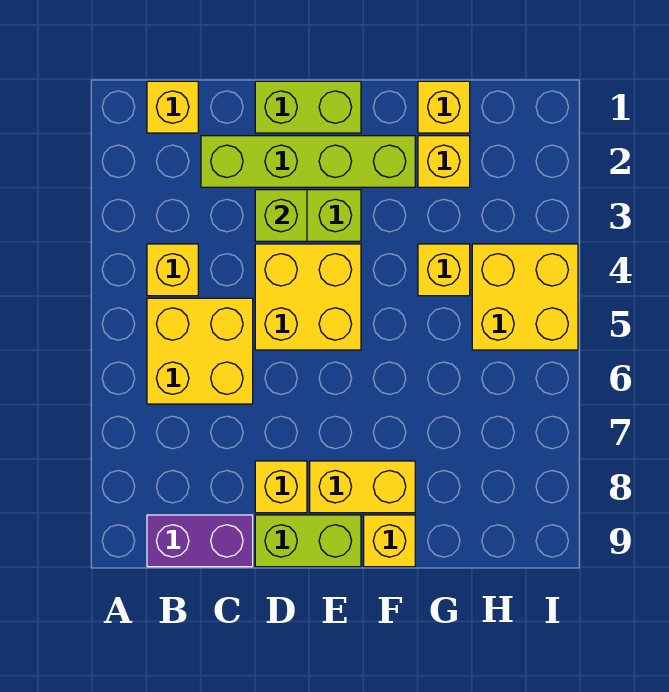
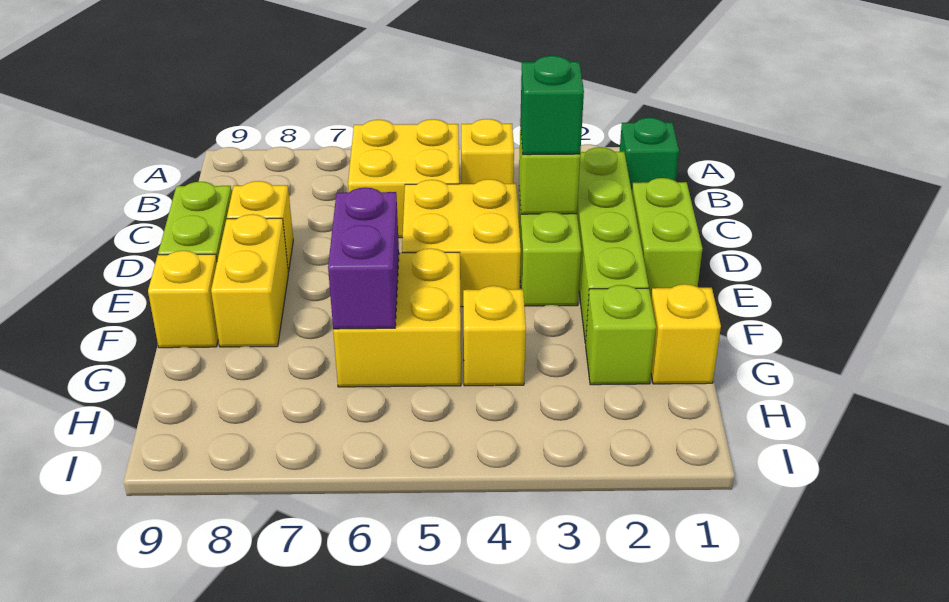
yellow 1x1 brick [147,81,198,133] -> green 1x1 brick [620,118,679,191]
purple 1x2 brick [147,515,253,567] -> purple 1x2 brick moved to [328,187,399,329]
none -> green 1x1 brick [520,56,584,155]
yellow 1x1 brick [418,136,470,187] -> lime 1x1 brick [586,285,656,385]
yellow 2x2 brick [472,244,578,350] -> yellow 2x2 brick moved to [333,248,461,387]

